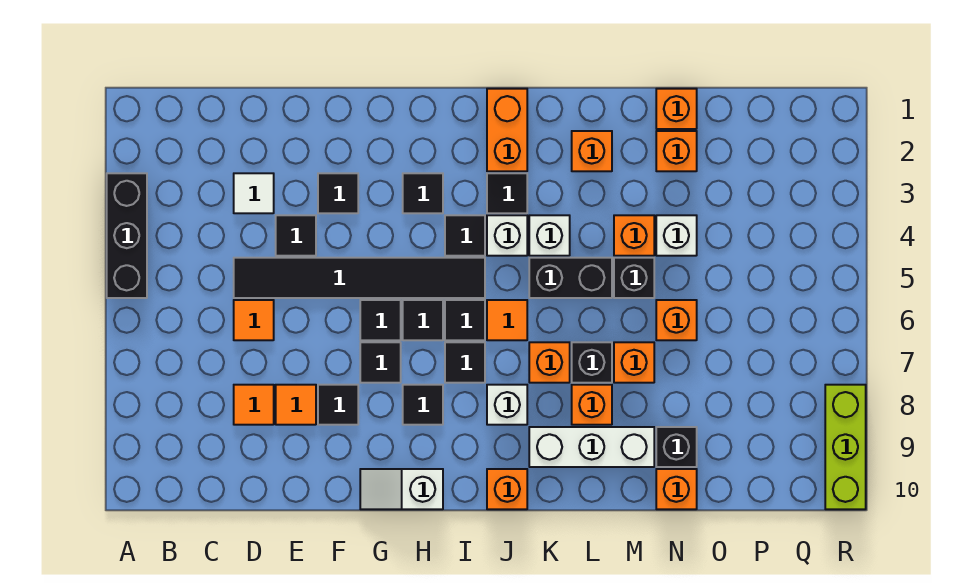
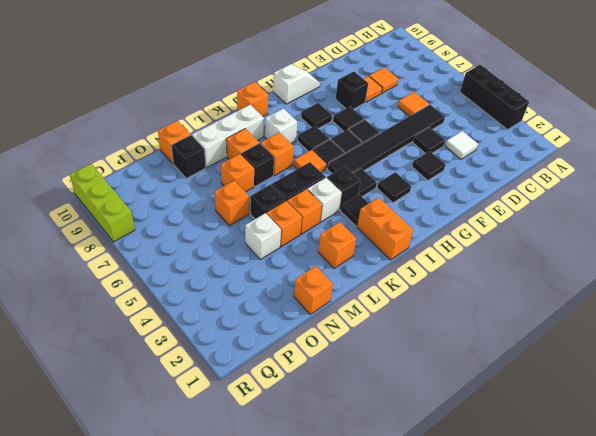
black 1x1 tile [318,385,358,425] -> black 1x1 brick [336,72,368,109]
white 1x1 brick [487,215,527,256] -> black 1x1 brick [327,166,361,210]
orange 1x1 brick [656,131,697,171] -> orange 1x1 brick moved to [287,189,322,234]

